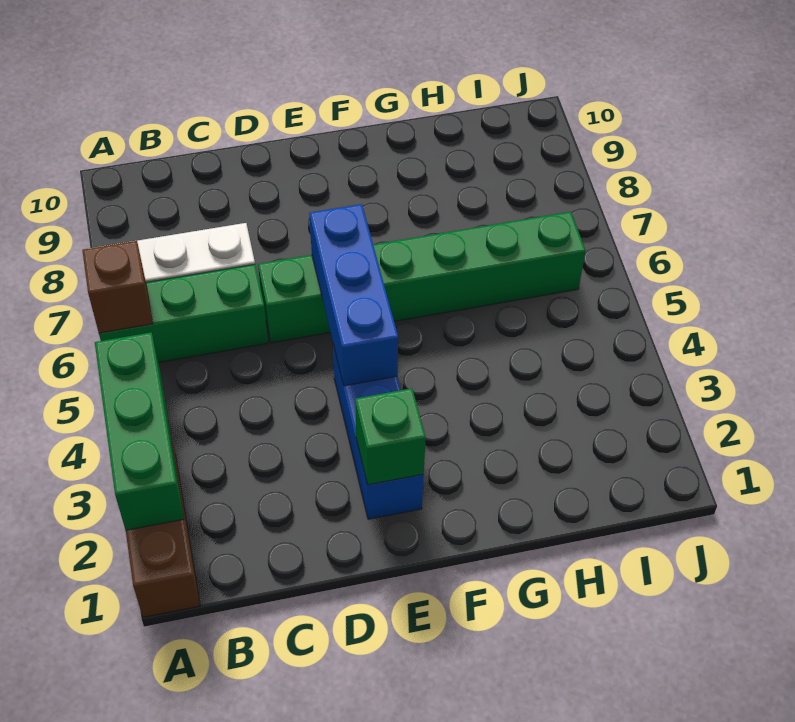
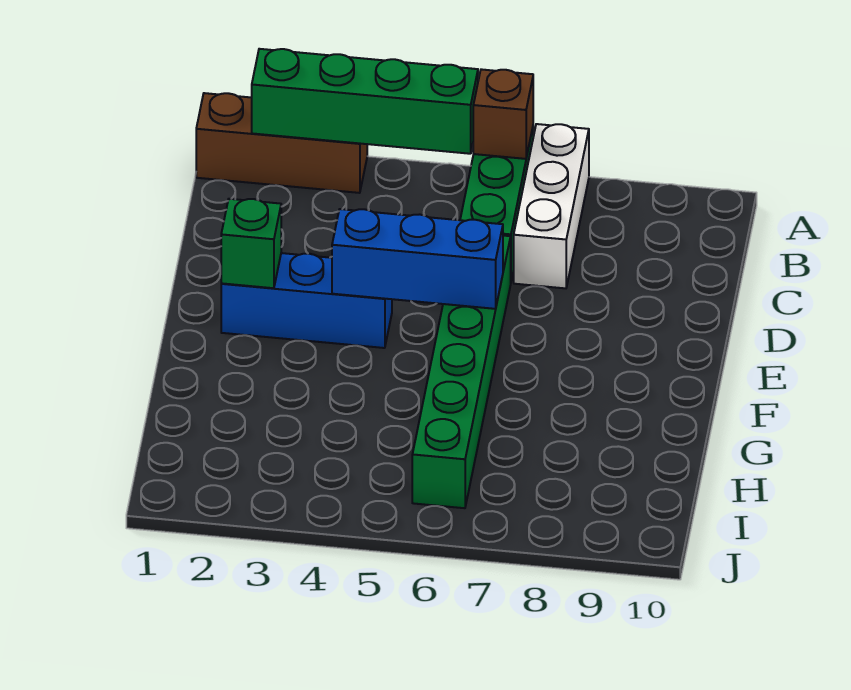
green 1x3 brick [95,332,184,530] -> green 1x4 brick [252,49,478,154]

